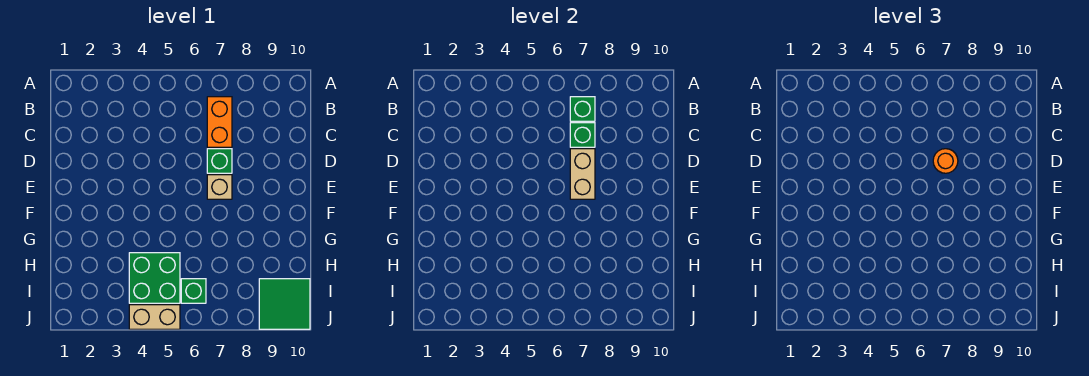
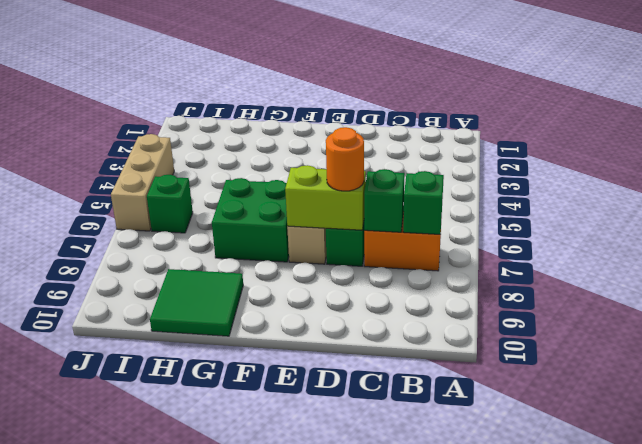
tan 1x2 brick [570,149,595,199] -> lime 1x2 brick [285,165,366,230]
green 2x2 brick [129,253,180,303] -> green 2x2 brick moved to [212,178,289,262]
green 2x2 tile [259,279,310,329] -> green 2x2 tile moved to [150,269,243,336]
tan 1x2 brick [129,305,180,329] -> tan 1x3 brick [111,134,174,231]

